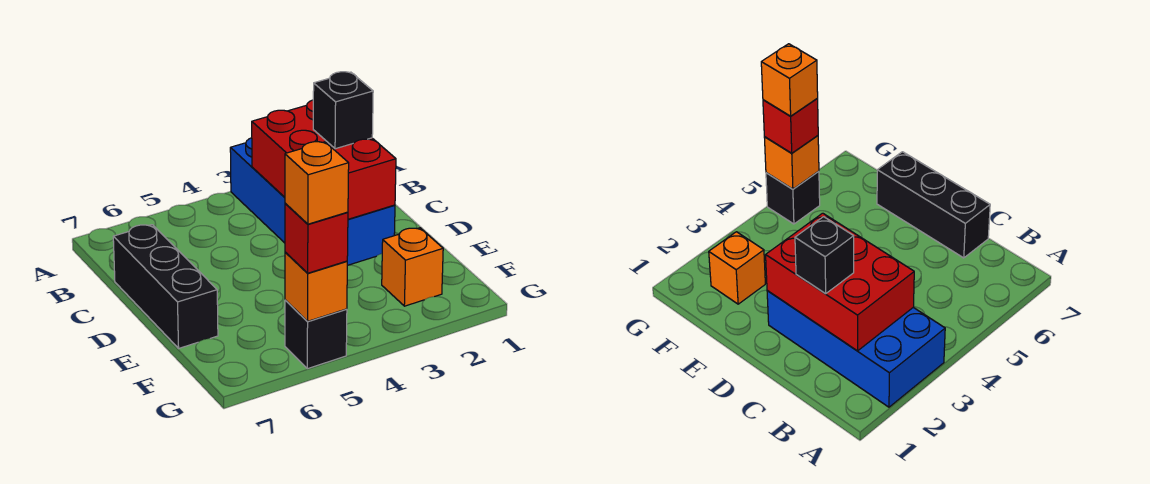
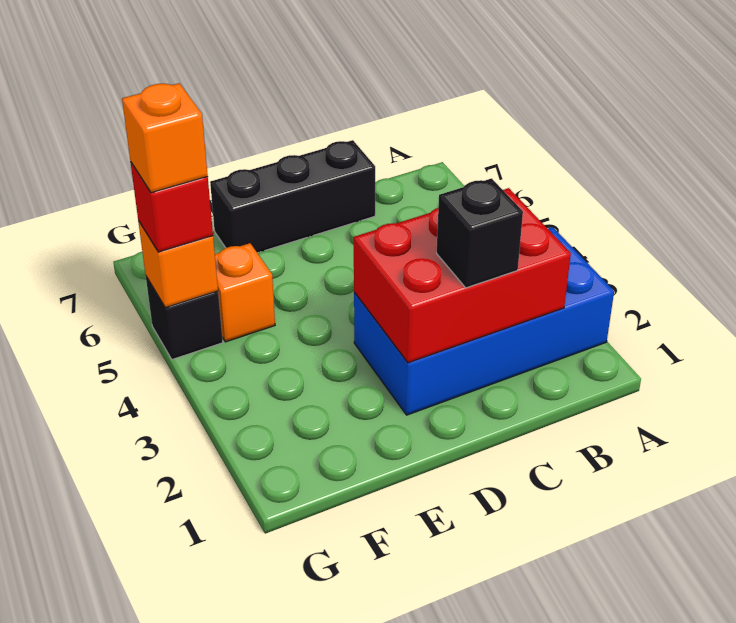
orange 1x1 brick [382,228,443,306] -> orange 1x1 brick moved to [215,243,275,342]

